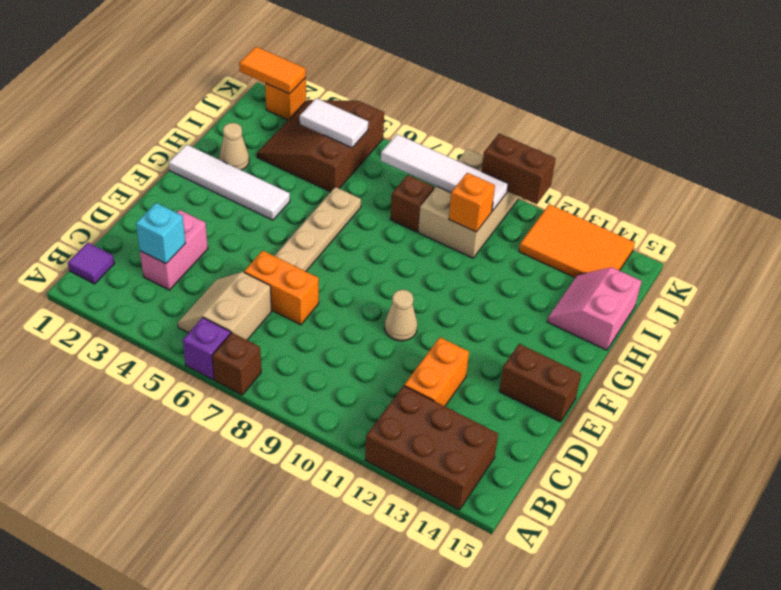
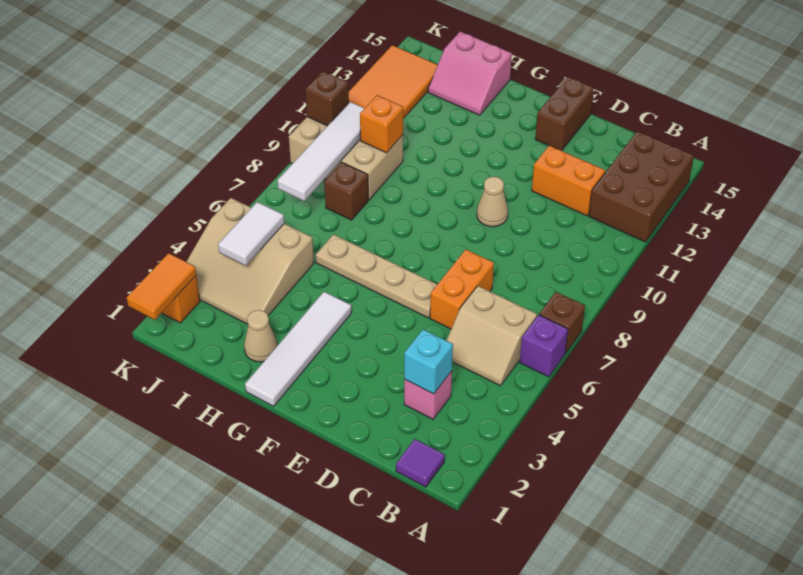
pink 1x2 brick [140,210,208,290] -> pink 1x1 brick [404,371,452,419]
brown 3x3 slope [257,100,384,192] -> tan 3x3 slope [186,198,314,324]
brown 1x2 brick [482,134,556,204] -> brown 1x1 brick [305,71,349,126]

